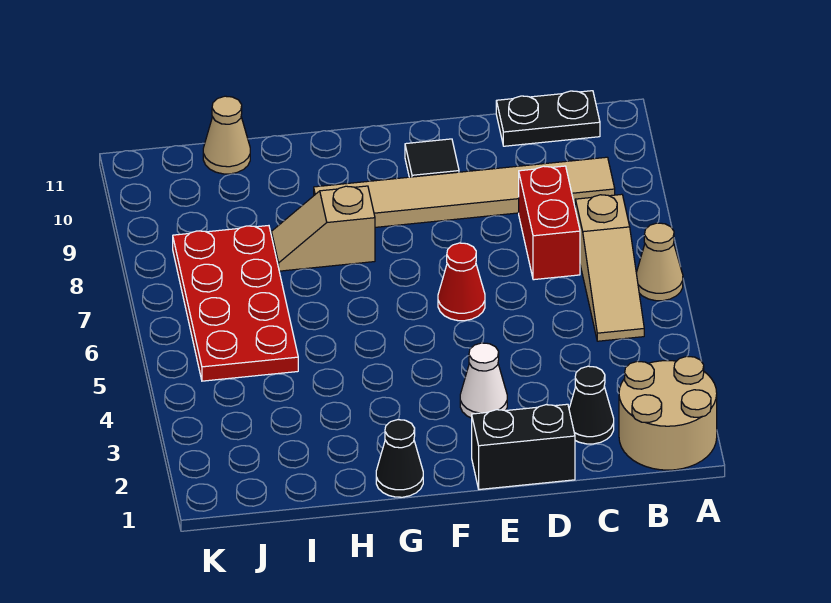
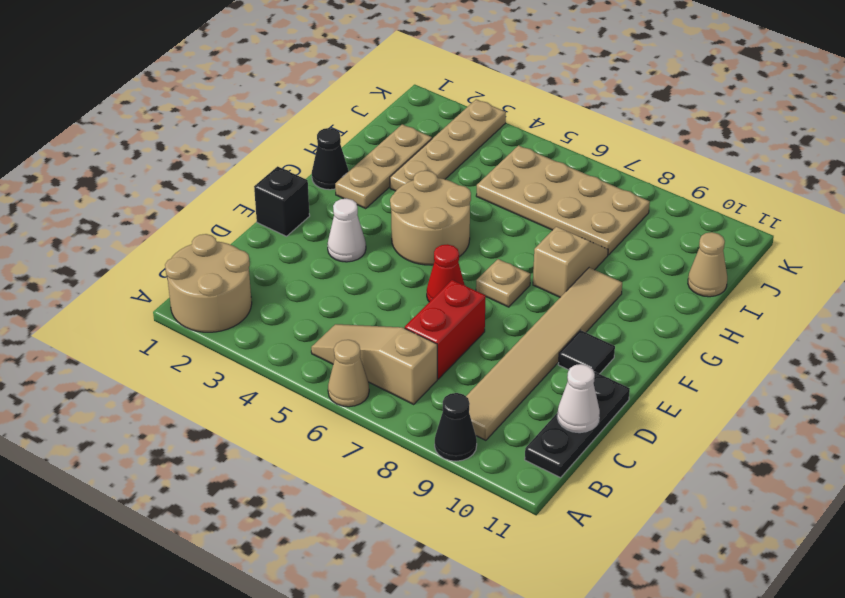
black 1x2 plate [496,91,600,146] -> black 1x3 plate [525,372,630,478]
black 1x1 cone [569,366,614,444] -> black 1x1 cone moved to [435,393,477,461]
red 1x2 brick [519,166,580,280] -> red 1x2 brick turned to [405,280,486,379]
none -> white 1x1 cone [557,364,600,433]
black 1x2 brick [472,404,575,489] -> black 1x1 brick [254,166,310,236]
none -> tan 2x2 round brick [390,171,471,265]
none -> tan 1x1 plate [476,259,531,307]
none -> tan 1x3 plate [335,124,432,208]
none -> tan 1x4 plate [390,99,506,191]
red 2x4 plate [173,226,298,381] -> tan 2x4 plate [476,145,650,255]

